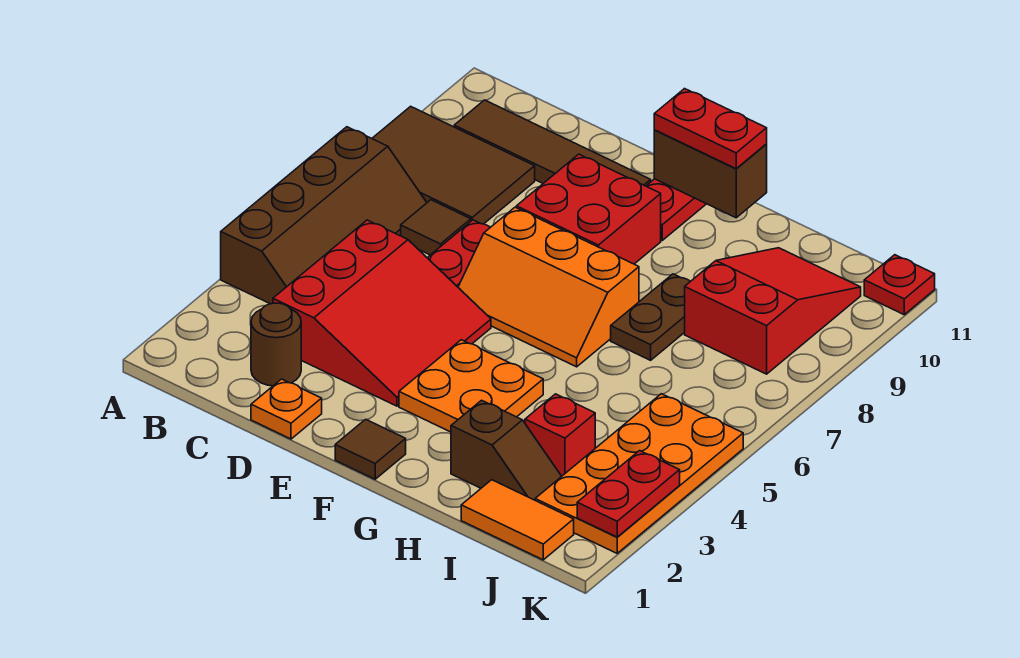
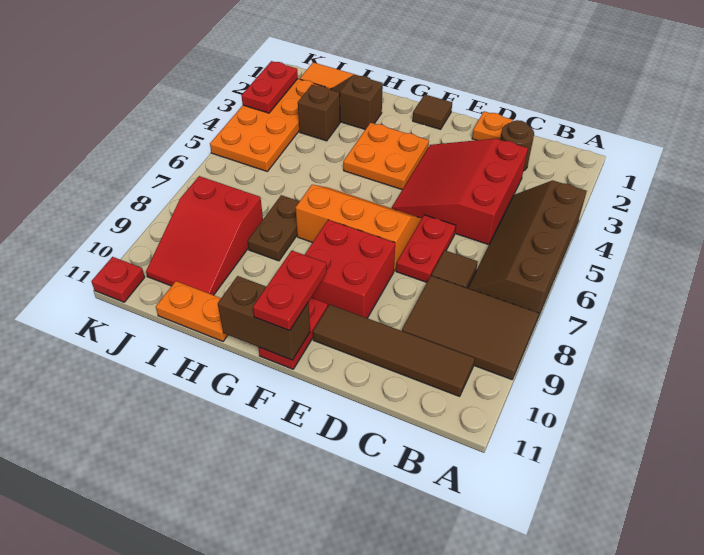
red 1x2 plate [654,89,767,169] -> red 1x2 plate turned to [253,251,327,331]
none -> orange 1x2 plate [156,281,228,341]
red 1x1 brick [525,394,595,476] -> brown 1x1 brick [298,85,340,141]

